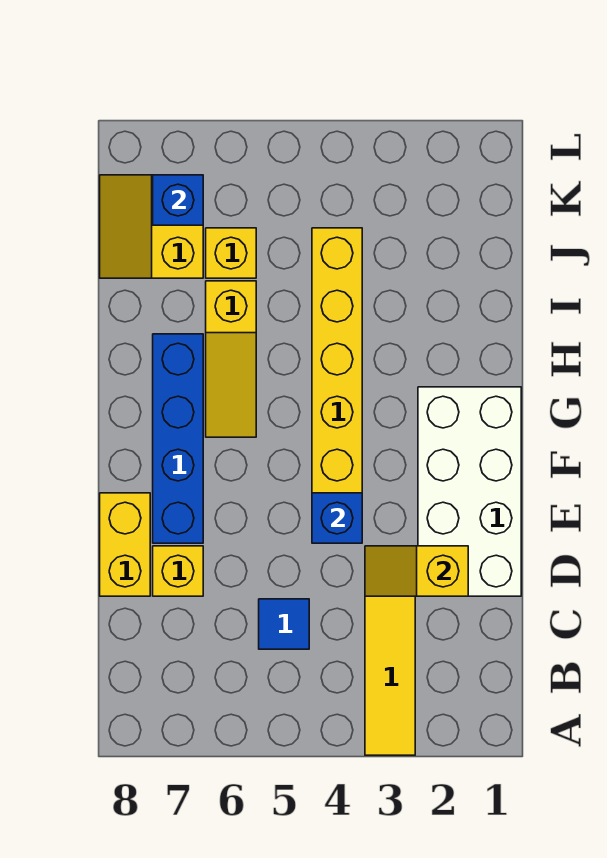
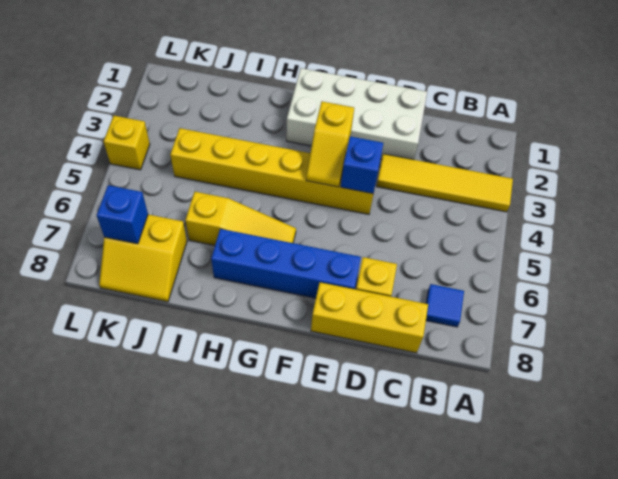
blue 1x1 tile [259,599,309,649] -> blue 1x1 tile moved to [426,284,464,327]
yellow 1x2 slope [365,546,468,596] -> yellow 1x2 slope moved to [306,101,354,187]
yellow 1x2 brick [100,493,150,596] -> yellow 1x3 brick [311,282,428,353]
yellow 1x1 brick [206,228,256,278] -> yellow 1x1 brick moved to [104,116,150,170]

